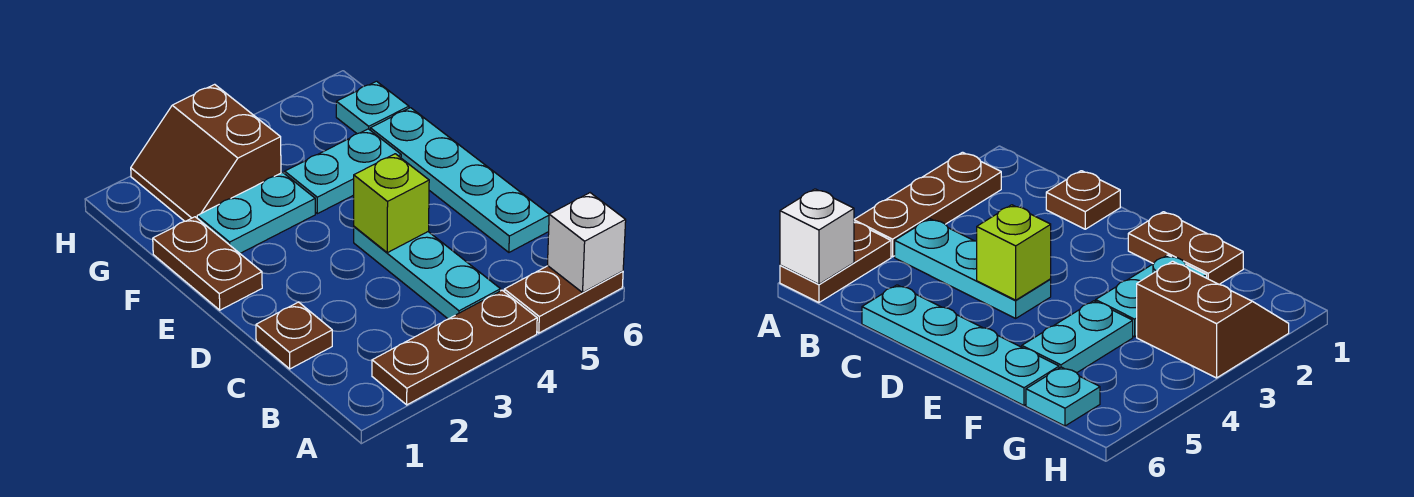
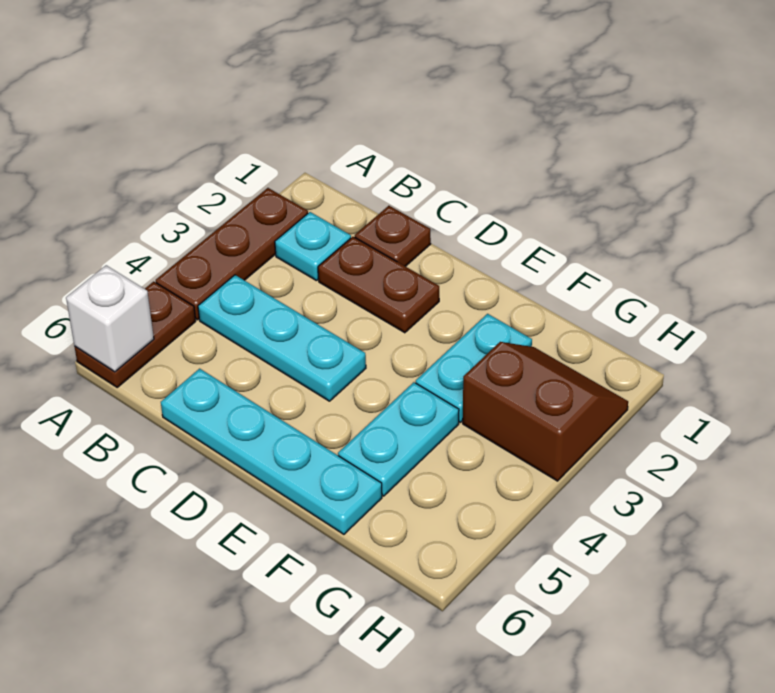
lime 1x1 brick [354,154,429,253] -> none
brown 1x2 plate [153,217,262,310] -> brown 1x2 plate moved to [318,237,439,333]
cyan 1x1 plate [336,81,409,134] -> cyan 1x1 plate moved to [275,212,351,281]

